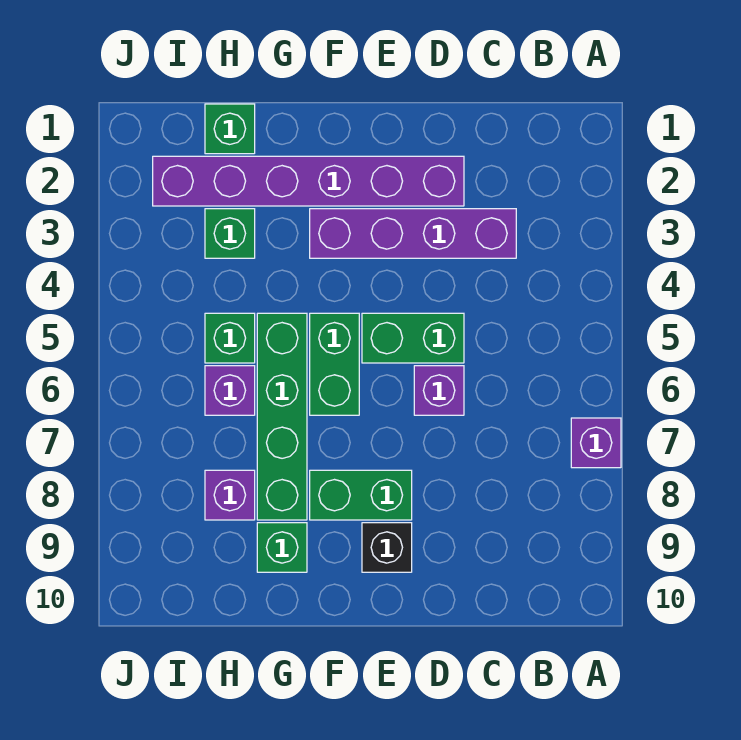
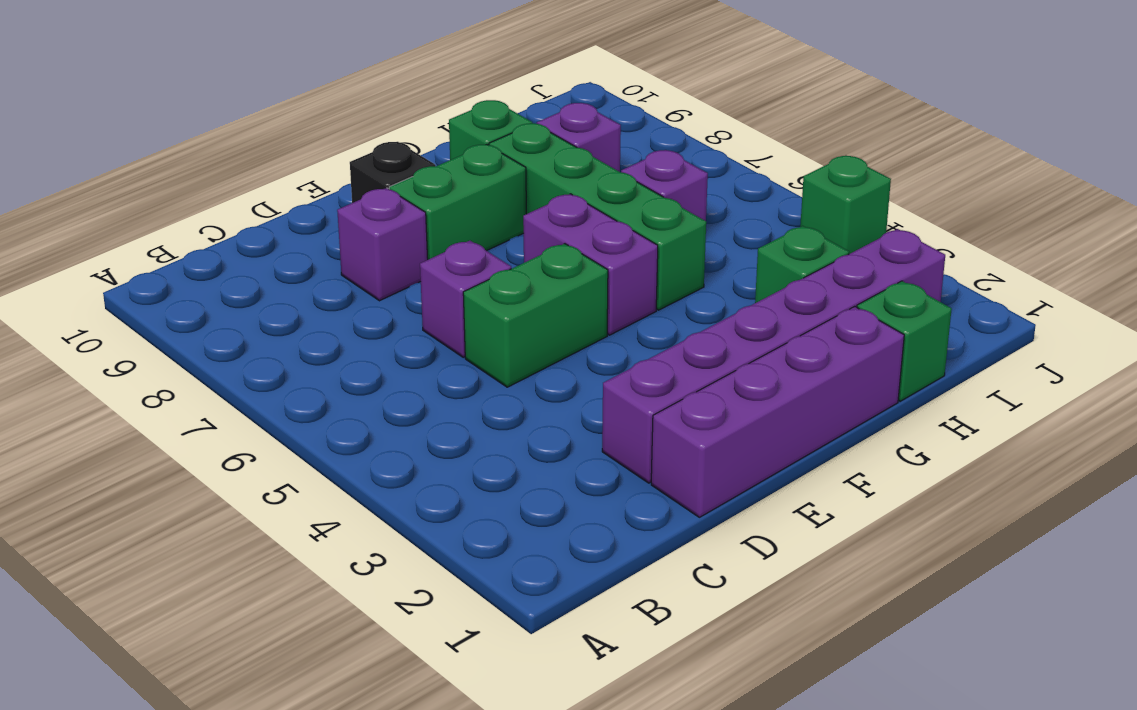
purple 1x1 brick [571,418,621,468] -> purple 1x1 brick moved to [337,188,428,301]
purple 1x4 brick [310,209,516,258] -> purple 1x4 brick moved to [651,306,904,517]
green 1x2 brick [310,313,359,415] -> purple 1x2 brick [523,194,658,335]
green 1x1 brick [205,313,255,363] -> green 1x1 brick moved to [800,156,891,254]

